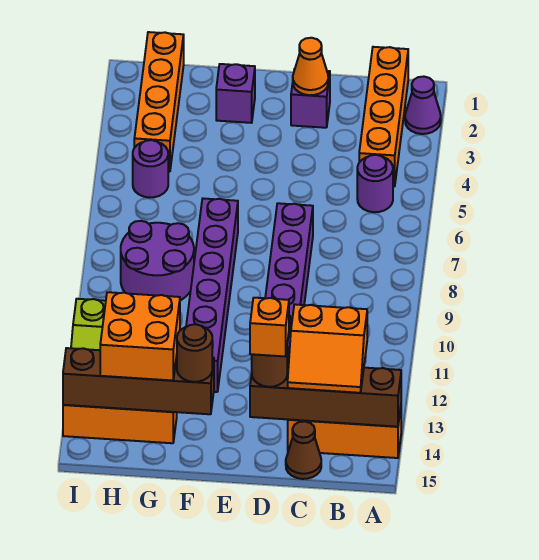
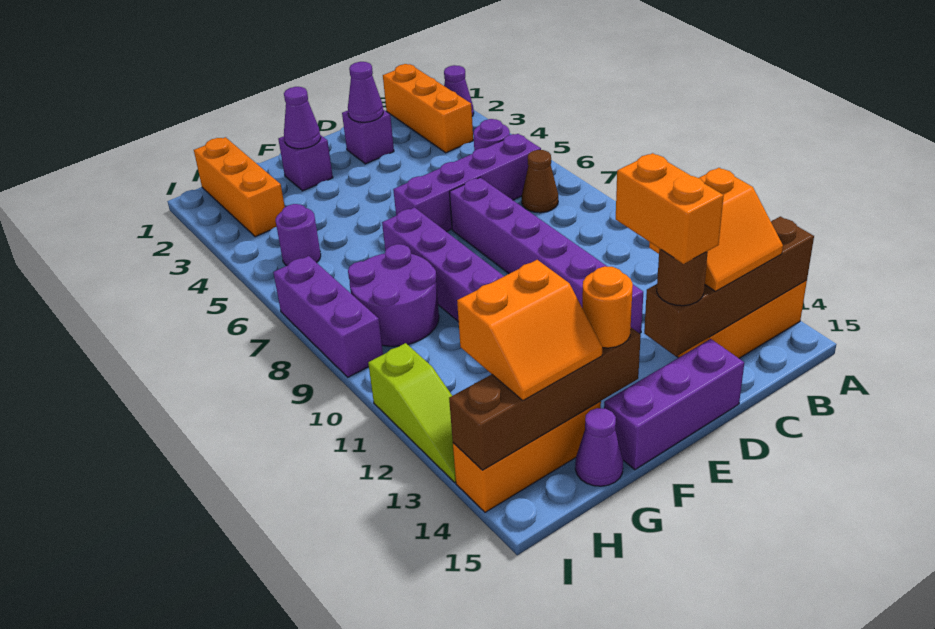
orange 1x4 brick [359,47,408,186] -> orange 1x3 brick [383,64,473,153]
none -> purple 1x4 brick [393,134,541,232]
brown 1x1 cone [286,421,321,479] -> brown 1x1 cone moved to [522,150,558,213]
orange 1x1 cone [293,38,328,95] -> purple 1x1 cone [348,62,383,122]
orange 1x1 brick [250,298,289,356] -> orange 1x2 brick [616,153,724,264]
none -> purple 1x3 brick [604,339,744,470]
none -> purple 1x1 cone [284,87,321,149]
brown 1x1 round brick [177,324,212,382] -> orange 1x1 round brick [582,266,633,348]
orange 2x2 brick [100,292,180,381] -> orange 2x2 slope [457,260,602,400]
none -> purple 1x1 cone [575,408,623,486]
orange 1x4 brick [134,32,184,172] -> orange 1x3 brick [194,137,285,237]
none -> purple 1x3 brick [273,256,383,377]

